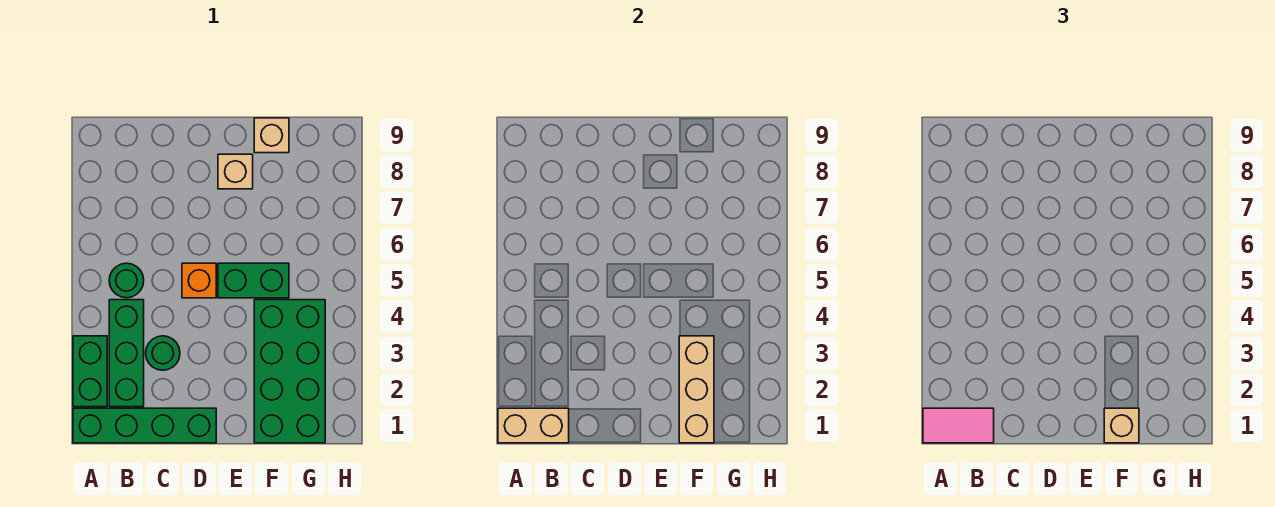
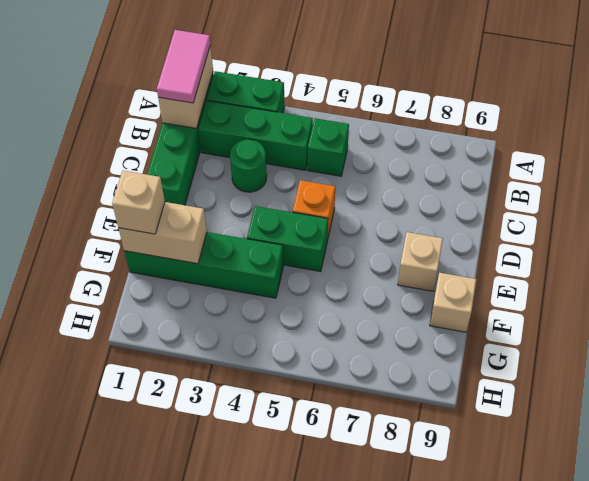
green 1x1 round brick [109,263,144,298] -> green 1x1 brick [308,118,349,176]
green 1x2 brick [218,263,289,298] -> green 1x2 brick turned to [247,206,328,272]
green 2x4 brick [254,300,325,443] -> green 1x4 brick [124,232,283,298]
tan 1x3 brick [679,336,714,443] -> tan 1x2 brick [118,202,207,264]

